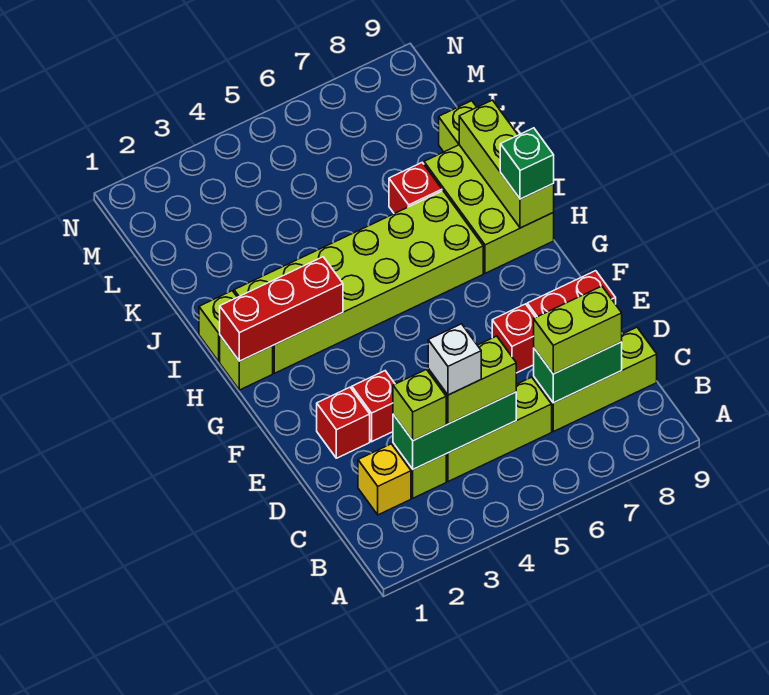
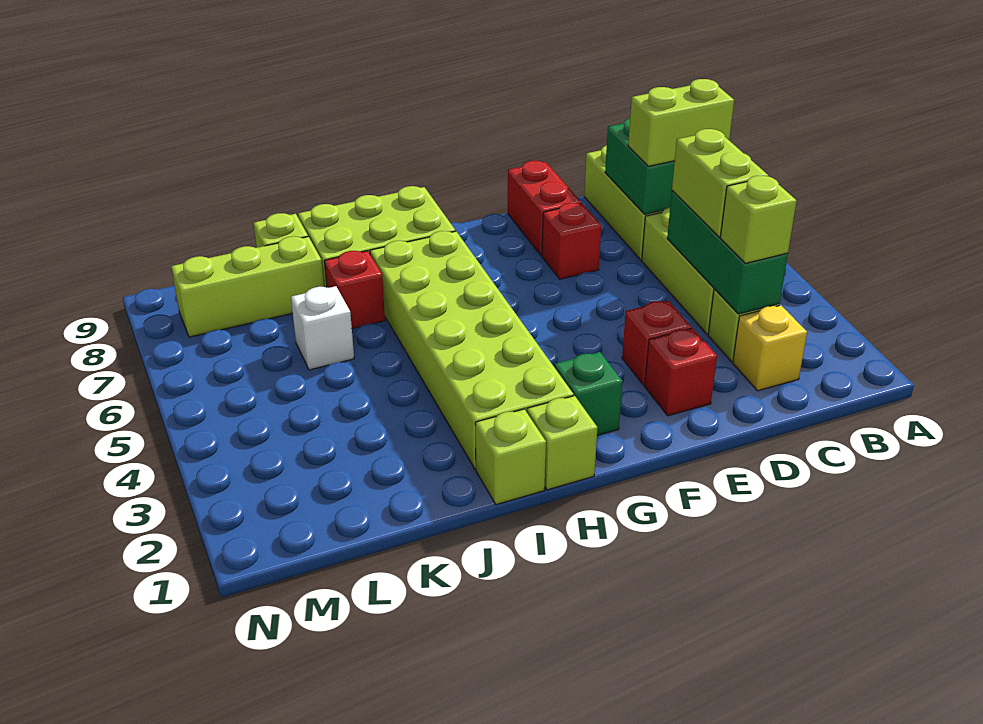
white 1x1 brick [428,324,481,395] -> white 1x1 brick moved to [291,286,354,370]
lime 1x2 brick [534,286,622,374] -> lime 1x2 brick turned to [628,79,734,166]
red 1x3 brick [220,257,343,361] -> none
lime 1x3 brick [459,100,554,228] -> lime 1x3 brick moved to [171,236,324,337]
green 1x1 brick [500,128,554,199] -> green 1x1 brick moved to [554,352,623,435]

